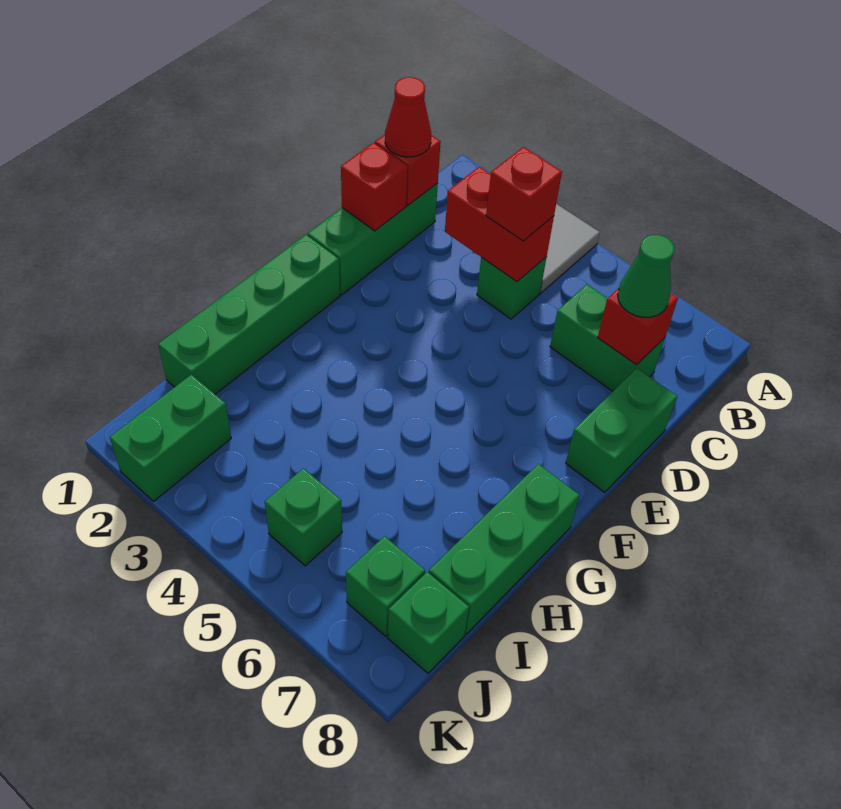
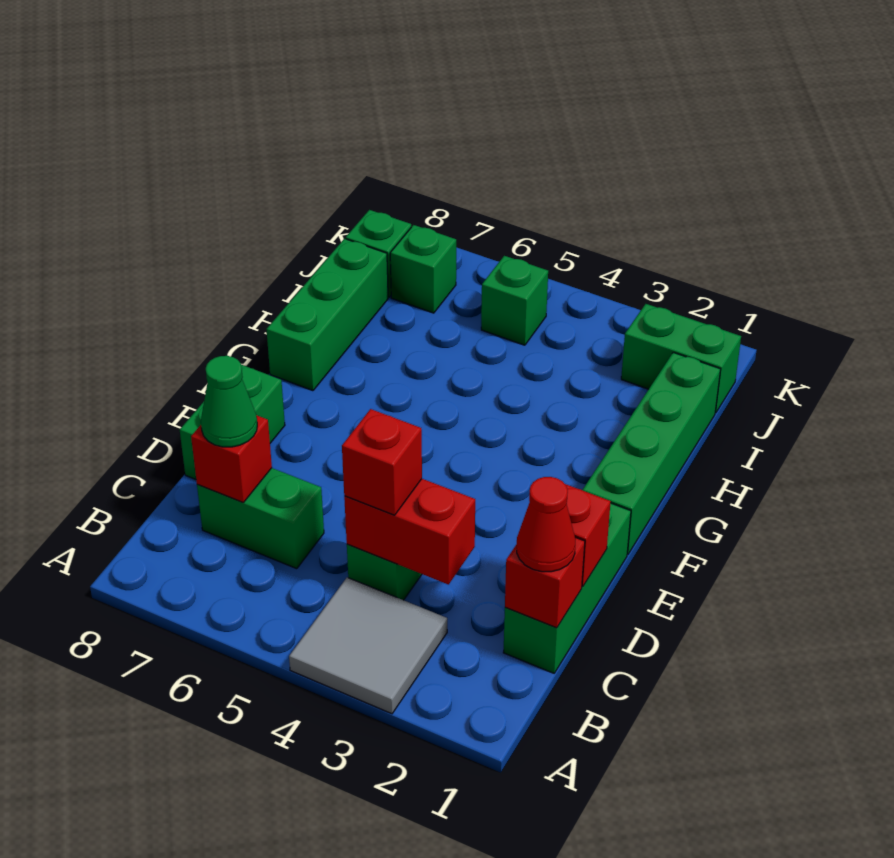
green 1x2 brick [110,375,231,501] -> green 1x2 brick turned to [621,304,741,413]

